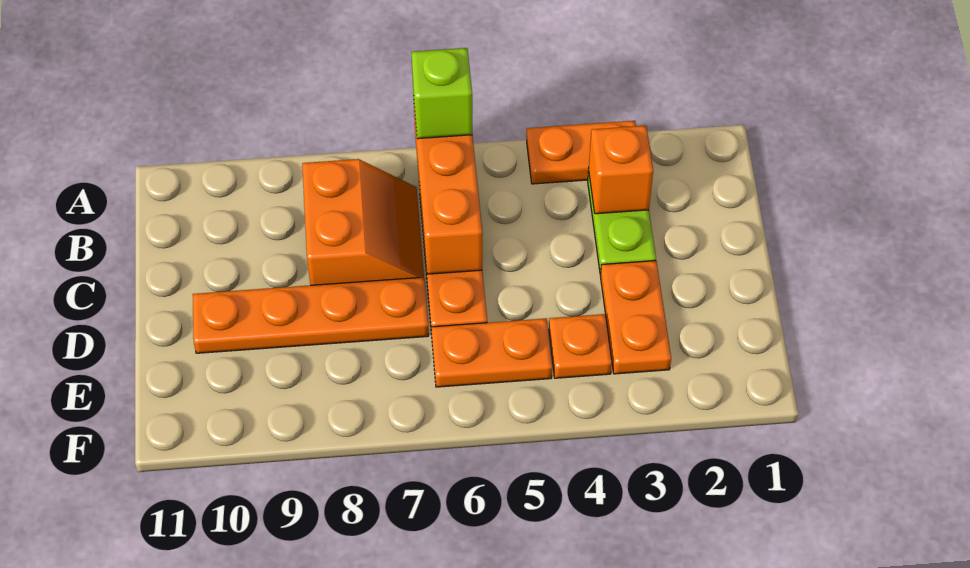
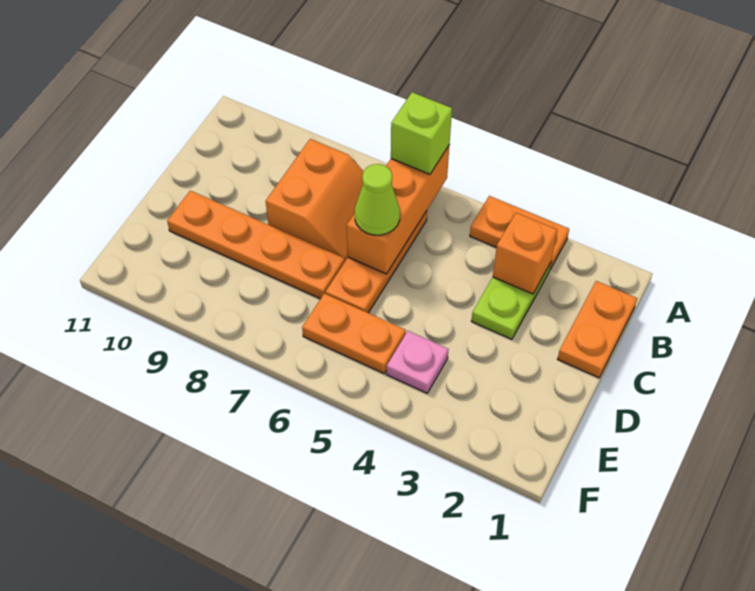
none -> lime 1x1 cone [355,164,400,235]
orange 1x2 plate [600,261,671,374] -> orange 1x2 plate moved to [558,281,637,378]
orange 1x1 plate [549,314,612,378] -> pink 1x1 plate [387,331,448,393]

